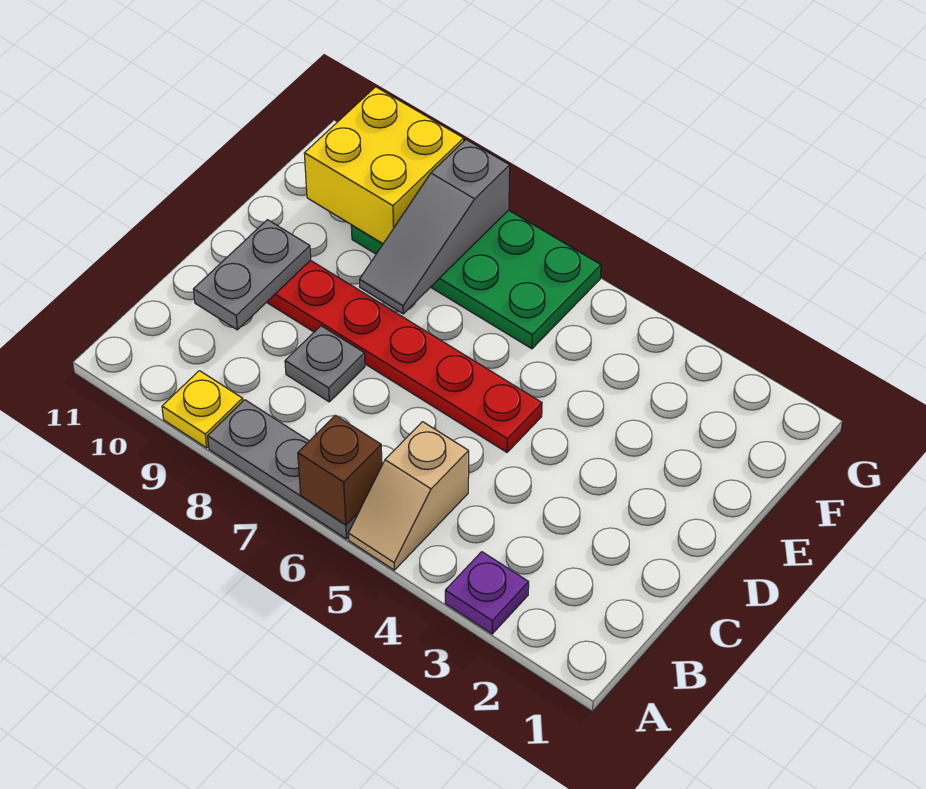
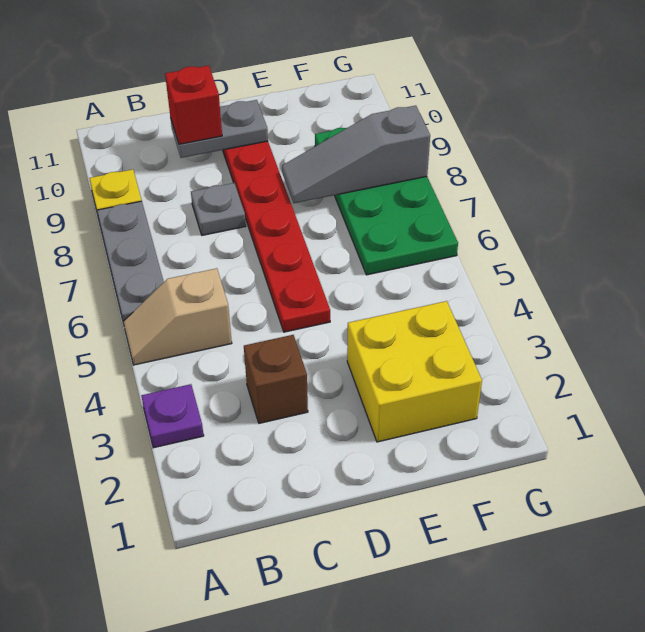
brown 1x1 brick [298,415,382,525] -> brown 1x1 brick moved to [244,335,308,423]
none -> red 1x1 brick [165,65,222,144]
yellow 2x2 brick [304,87,464,244] -> yellow 2x2 brick moved to [347,301,482,442]

